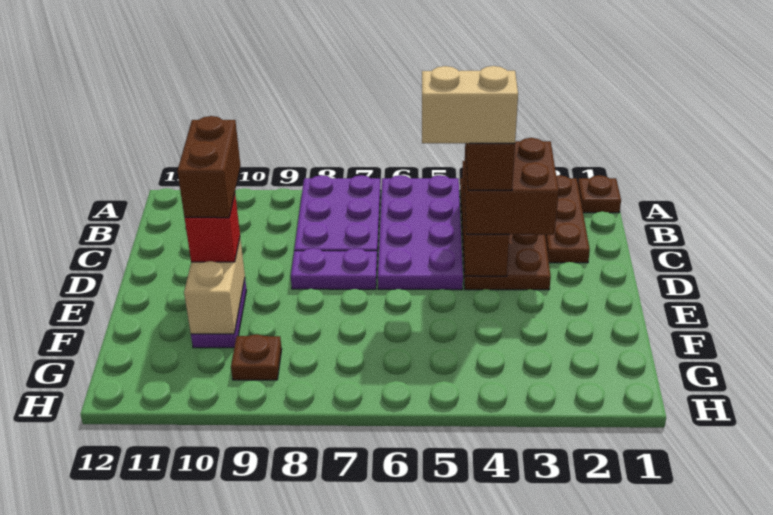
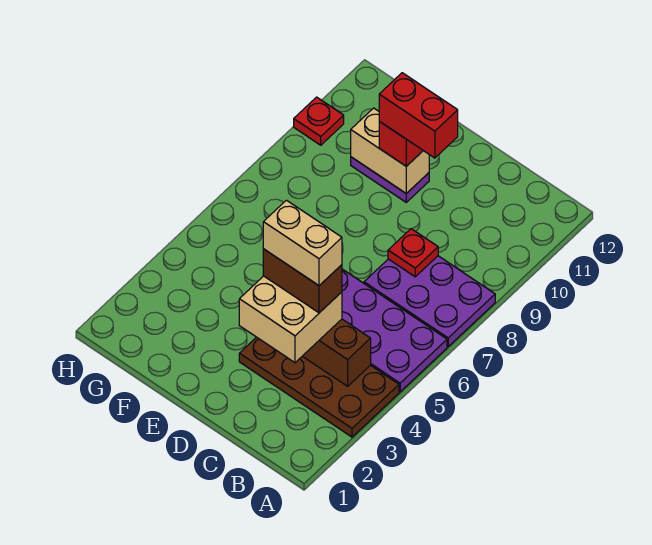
brown 1x1 plate [578,175,621,213] -> none
brown 1x3 plate [545,175,590,263] -> none
brown 2x2 brick [464,138,559,235] -> tan 2x2 brick [239,276,342,363]
none -> red 1x1 plate [388,229,438,277]
tan 1x2 brick [422,66,518,143] -> tan 1x2 brick turned to [263,200,342,286]
purple 1x2 plate [291,248,377,289] -> none
brown 1x2 brick [177,116,240,218] -> red 1x2 brick [379,73,458,158]
brown 1x1 plate [231,334,282,380] -> none
none -> red 1x1 plate [294,97,344,145]

